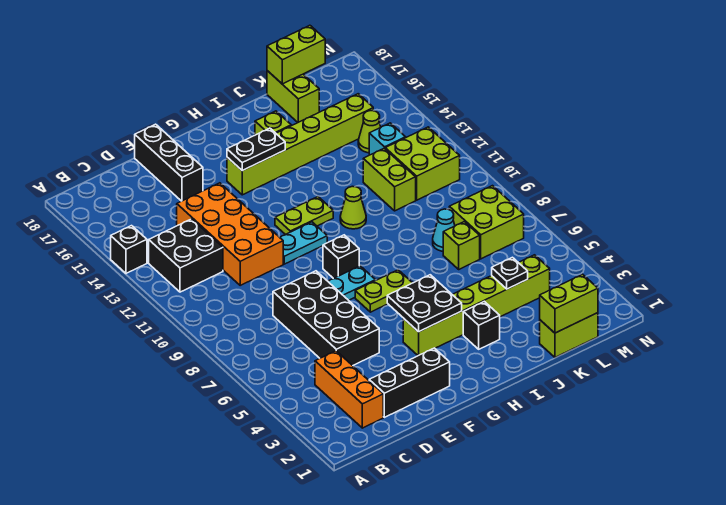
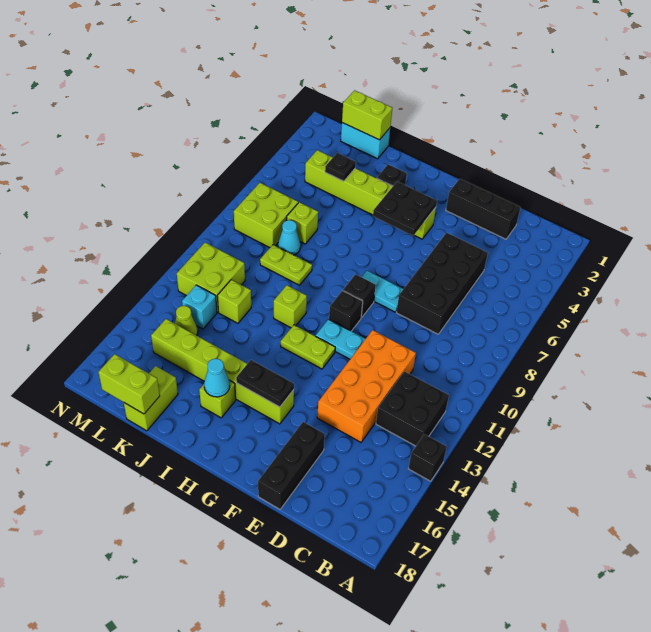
orange 1x3 brick [315,351,383,428] -> none
lime 1x2 plate [355,270,412,312] -> lime 1x2 plate moved to [260,245,312,285]
none -> black 1x1 brick [329,291,363,331]
lime 1x1 cone [340,186,366,229] -> lime 1x1 brick [274,285,307,328]
none -> cyan 1x1 cone [204,359,230,397]
lime 1x2 brick [540,313,598,357] -> cyan 1x2 brick [341,123,390,159]
lime 1x2 brick [363,148,416,211] -> lime 1x1 brick [217,280,251,323]

